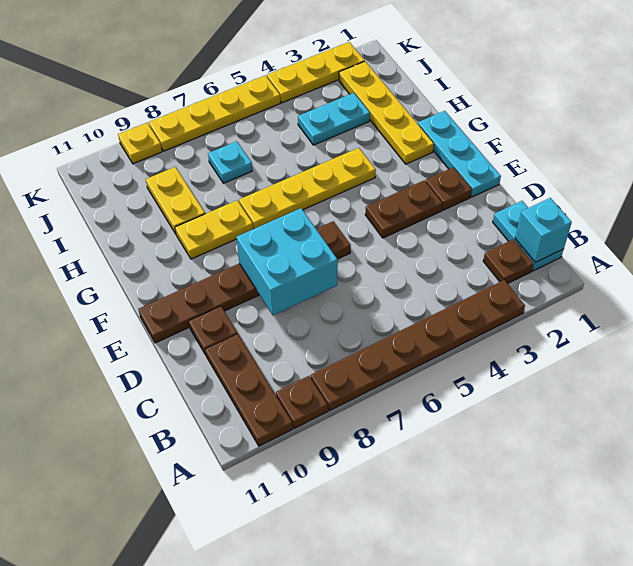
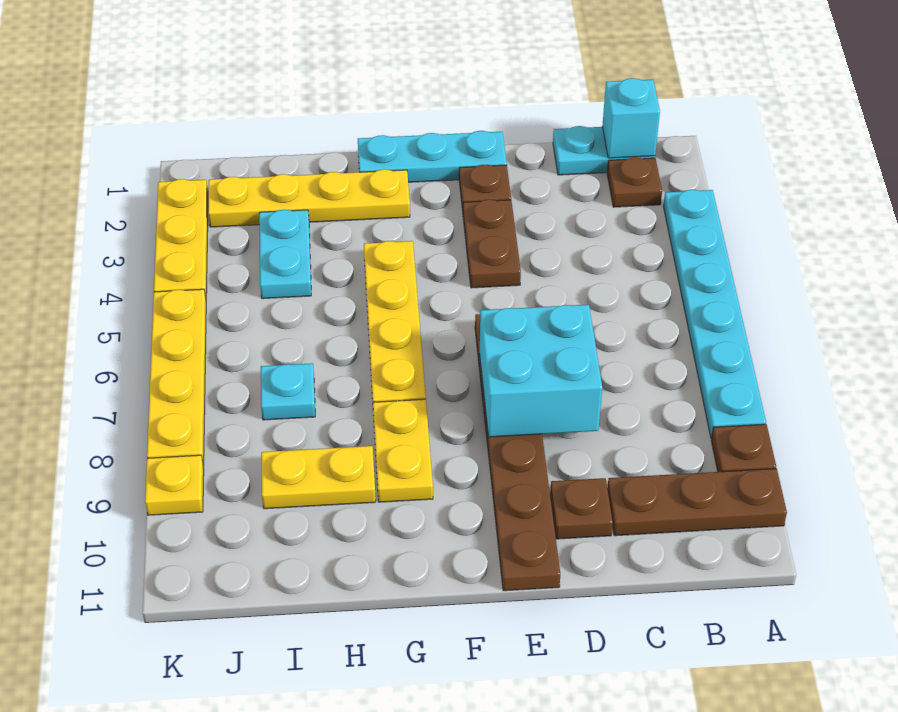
brown 1x6 plate [311,280,525,411] -> cyan 1x6 plate [663,190,766,439]

